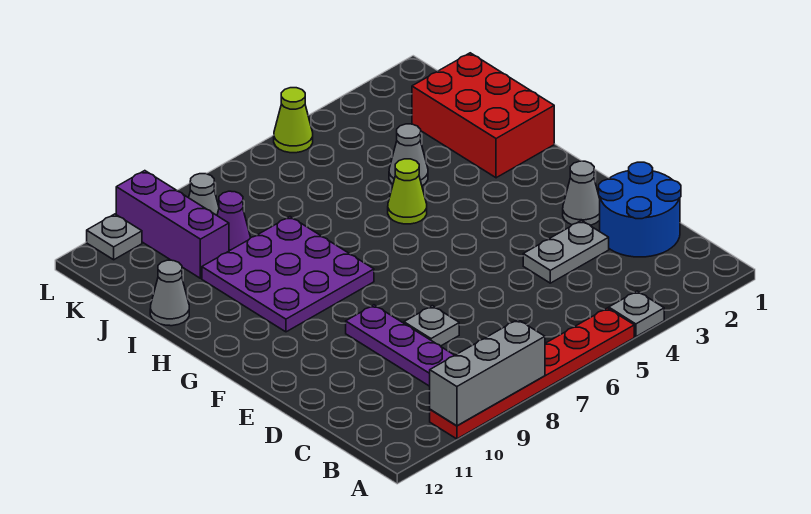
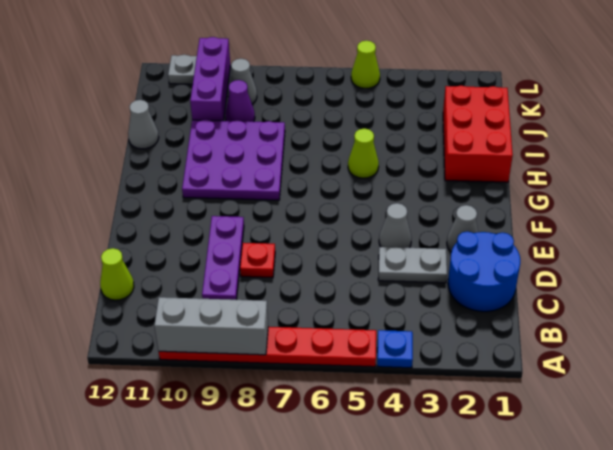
grey 1x1 plate [609,291,664,337] -> blue 1x1 plate [377,330,413,368]
none -> lime 1x1 cone [100,248,134,300]
grey 1x1 plate [404,306,459,346] -> red 1x1 plate [240,243,275,278]
grey 1x1 cone [389,124,428,186] -> grey 1x1 cone moved to [379,203,411,248]

